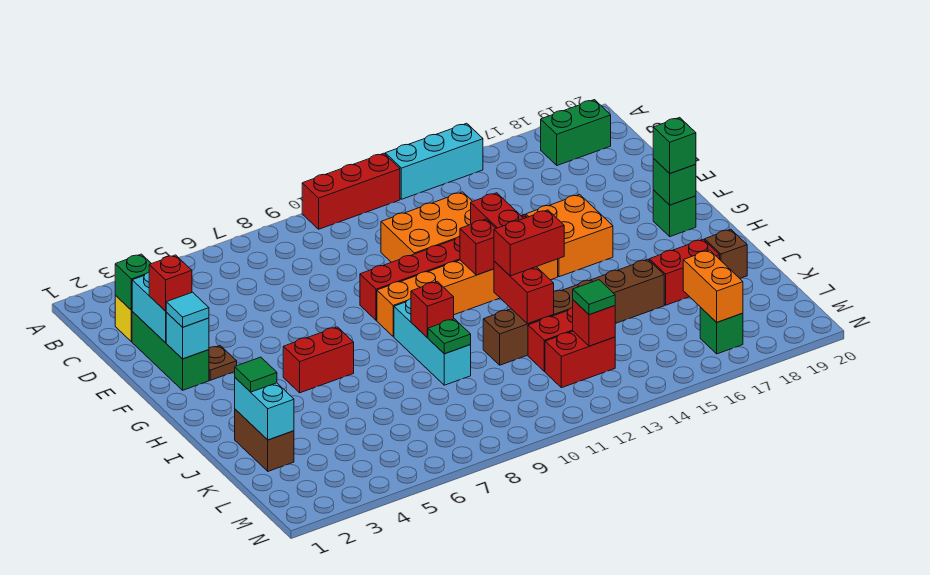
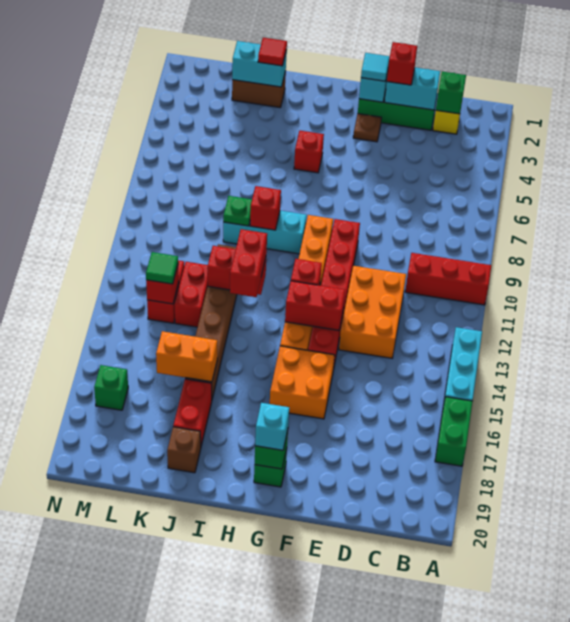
red 1x3 brick [302,153,400,229] -> red 1x3 brick turned to [405,253,491,305]
green 1x2 brick [541,100,611,165] -> green 1x2 brick moved to [435,397,473,466]
green 1x1 brick [653,118,696,173] -> cyan 1x1 brick [255,403,289,450]
red 1x2 brick [283,327,354,393] -> red 1x1 brick [294,131,324,173]
green 1x1 tile [235,357,277,392] -> red 1x1 tile [258,38,287,66]
orange 1x2 brick [683,250,743,322] -> orange 1x2 brick moved to [156,331,217,382]

